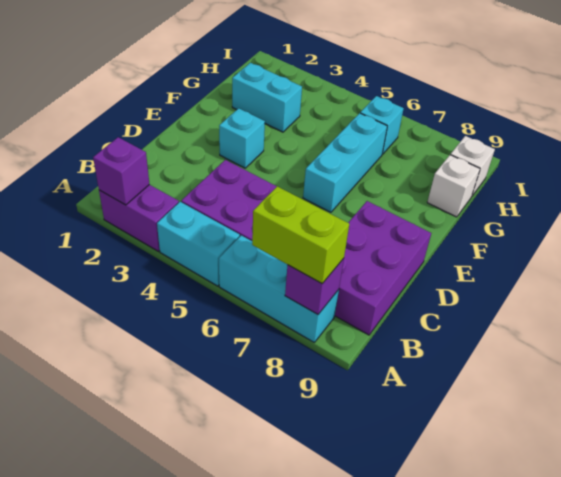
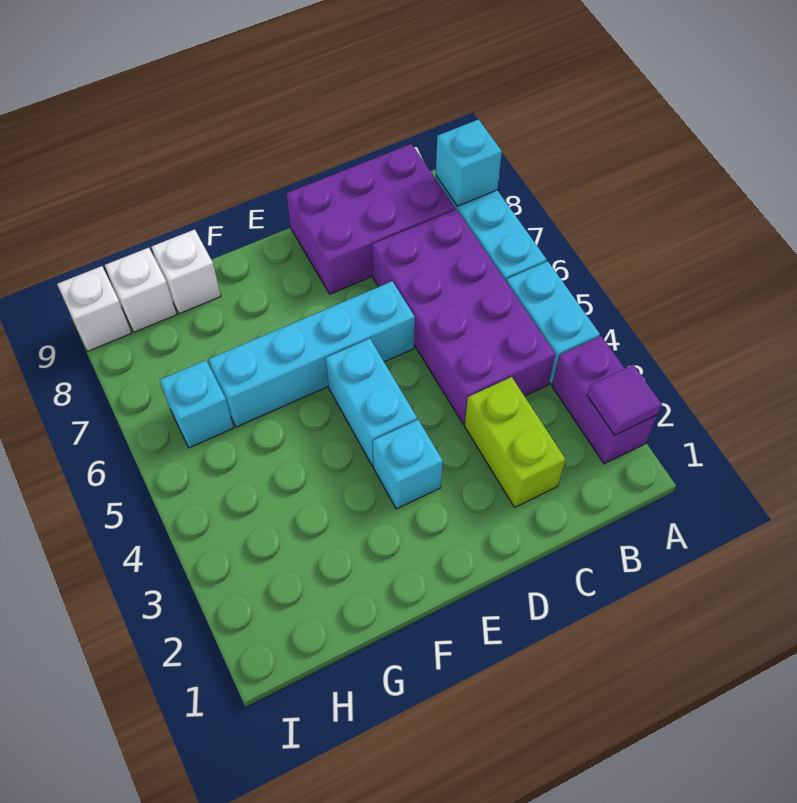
purple 1x1 brick [93,137,149,205] -> purple 1x1 tile [587,365,662,435]
lime 1x2 brick [252,186,349,284] -> lime 1x2 brick moved to [465,377,565,507]
purple 1x1 brick [285,258,344,314] -> cyan 1x1 brick [436,119,502,206]
cyan 1x3 brick [303,113,387,212] -> cyan 1x4 brick [209,281,415,427]
cyan 1x2 brick [232,63,302,132] -> cyan 1x2 brick moved to [326,339,417,466]
none -> white 1x1 brick [57,266,131,351]

